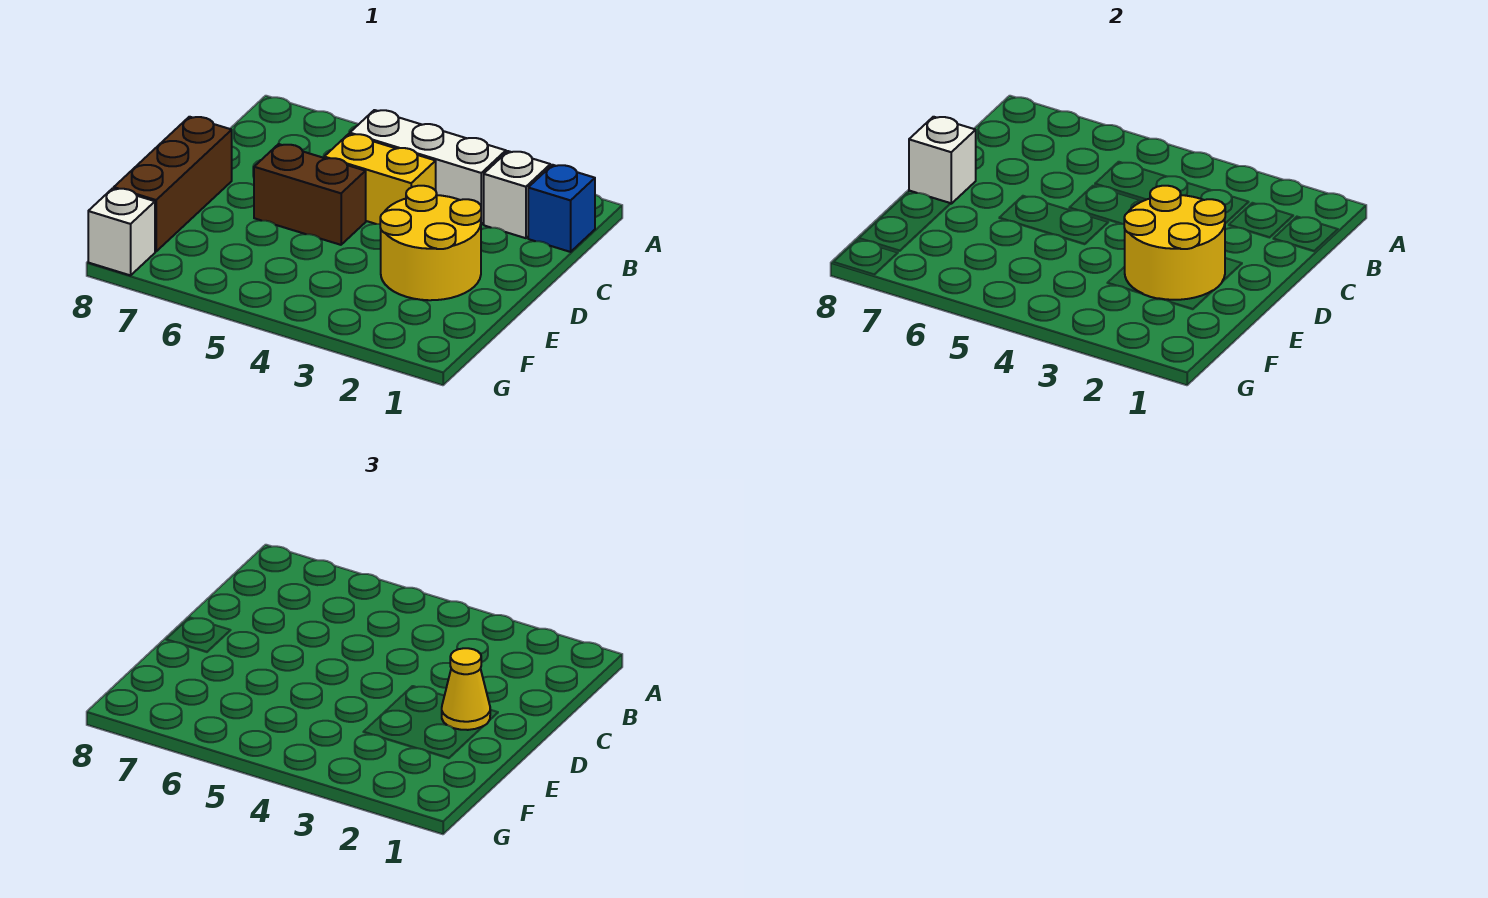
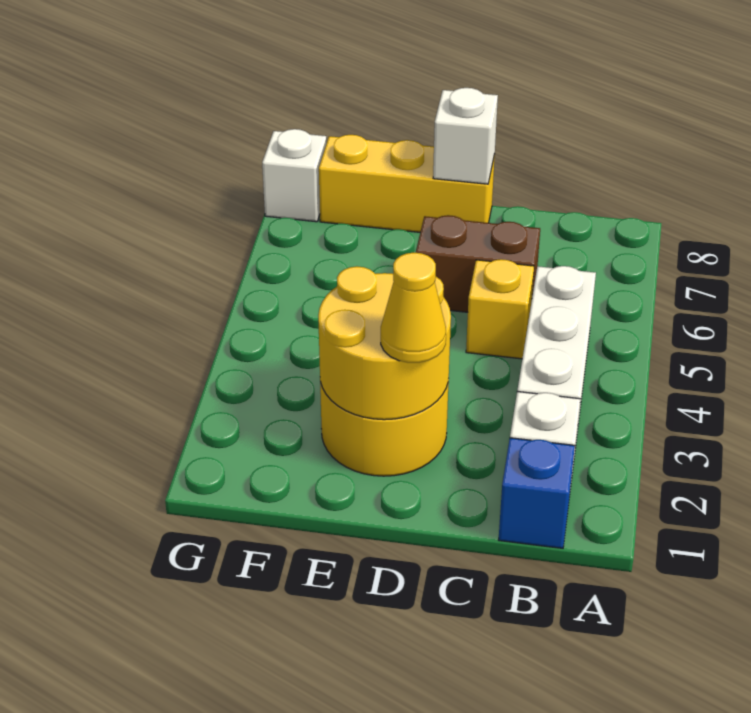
yellow 1x2 brick [324,134,436,224] -> yellow 1x1 brick [466,259,534,359]
brown 1x2 brick [254,144,366,245] -> brown 1x2 brick turned to [416,215,540,312]
brown 1x3 brick [114,117,232,251] -> yellow 1x3 brick [319,135,495,232]

